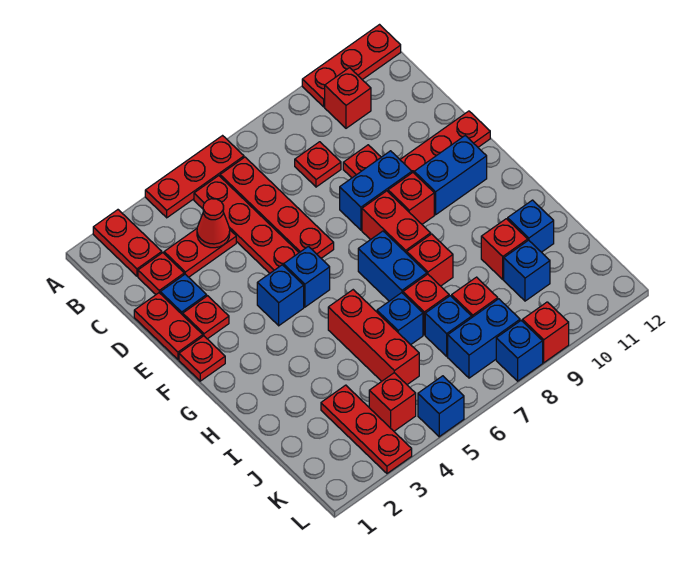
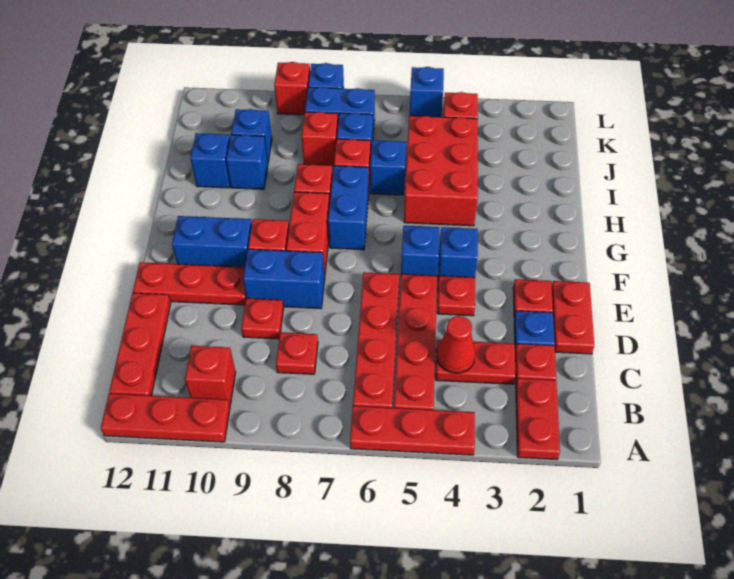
red 1x1 plate [179,336,225,381] -> red 1x1 plate moved to [437,276,475,316]
red 1x3 brick [328,290,419,385] -> red 2x3 brick [404,116,478,226]
red 1x1 brick [481,219,528,279] -> blue 1x1 brick [226,135,268,189]
red 1x3 plate [321,385,412,473] -> red 1x3 plate moved to [109,293,171,396]

